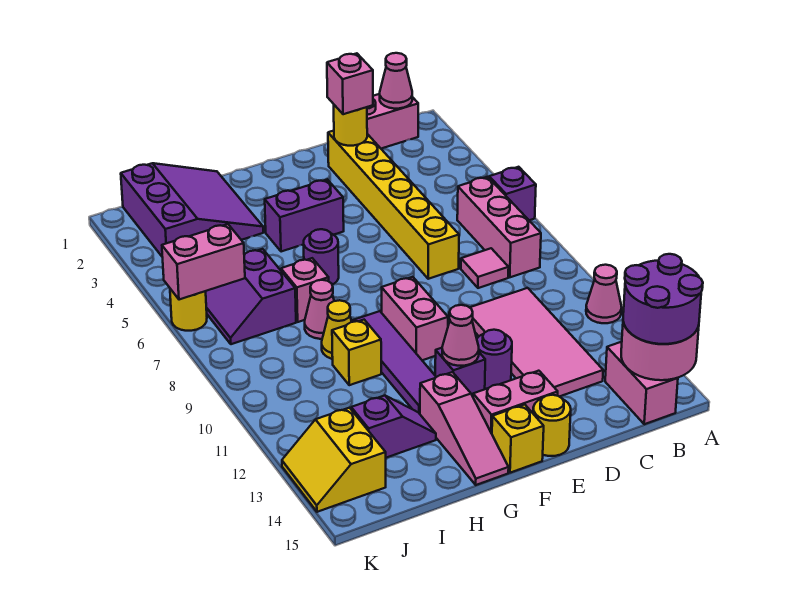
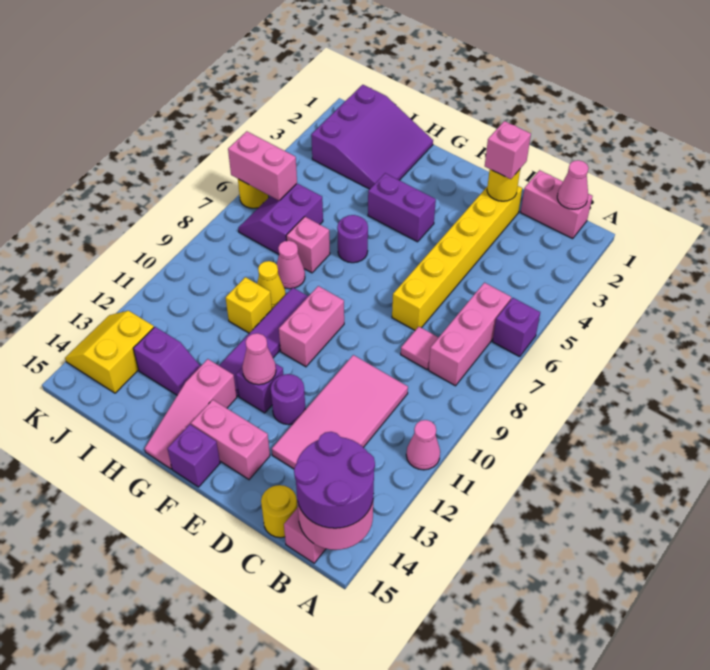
yellow 1x1 round brick [533,395,571,456] -> yellow 1x1 round brick moved to [261,485,297,538]
yellow 1x1 brick [492,405,544,473] -> purple 1x1 brick [167,424,220,487]

